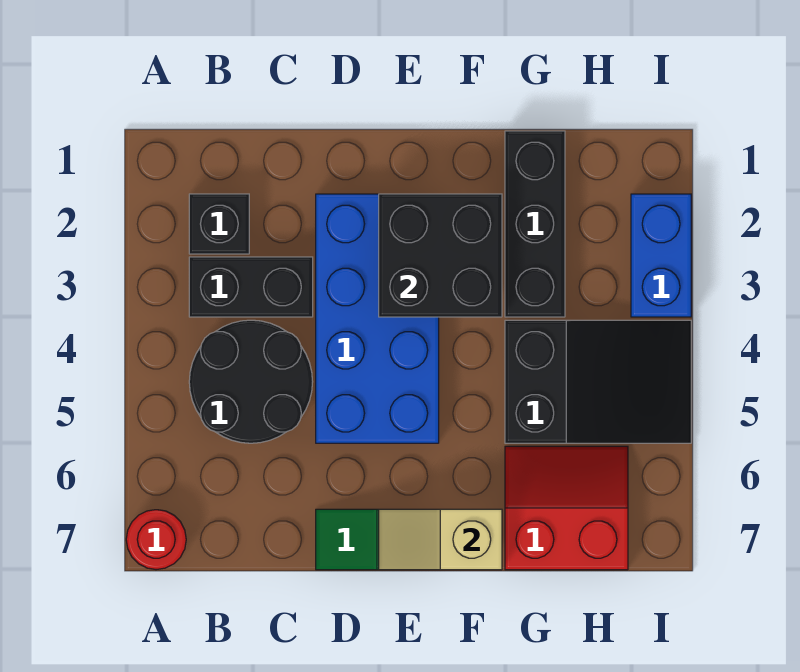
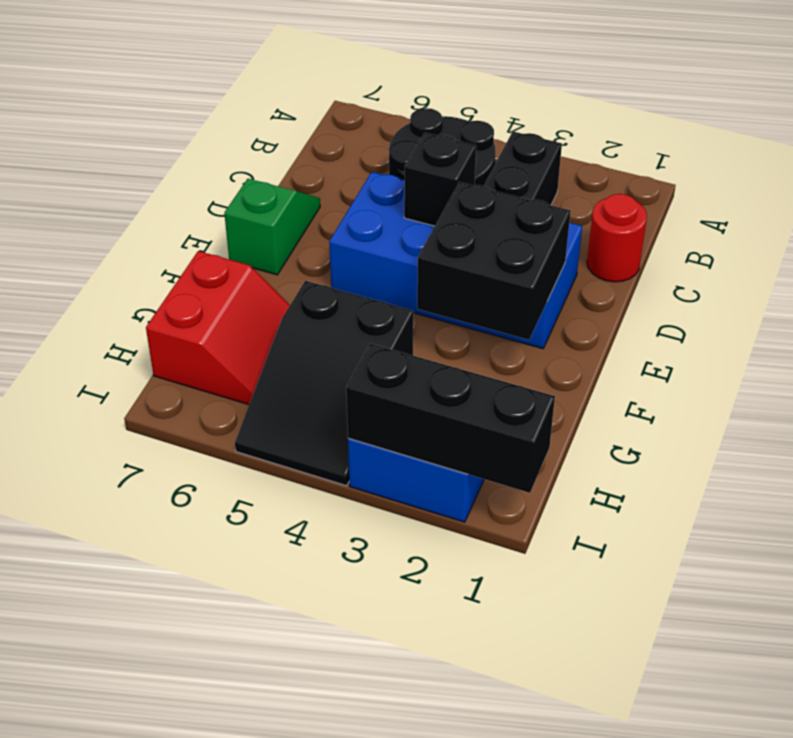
red 1x1 round brick [126,510,186,570] -> red 1x1 round brick moved to [587,194,647,282]
black 1x1 brick [189,194,249,254] -> black 1x1 brick moved to [404,133,476,226]
tan 1x2 slope [379,509,502,570] -> none
black 1x3 brick [505,131,565,317] -> black 1x3 brick moved to [346,344,555,493]

